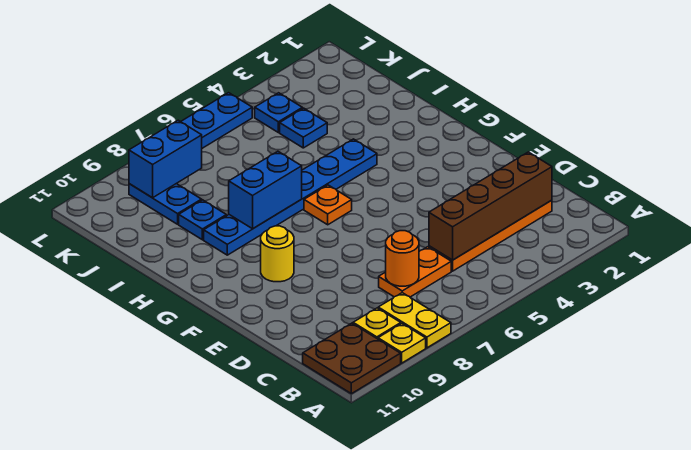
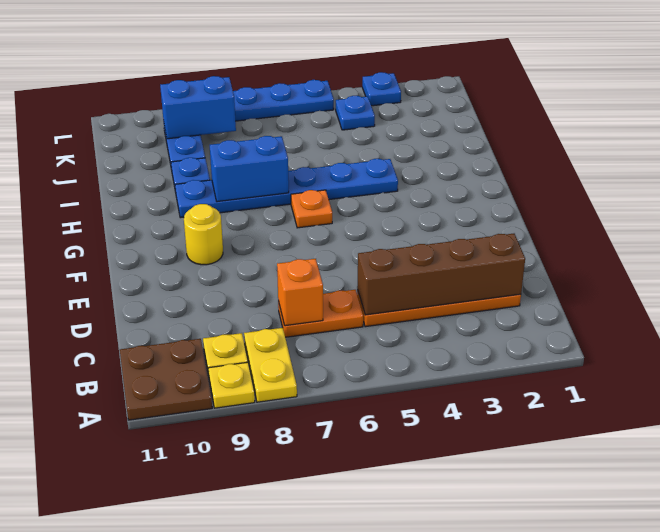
orange 1x1 round brick [386,231,419,286] -> orange 1x1 brick [277,259,323,326]
blue 1x1 plate [280,108,327,148] -> blue 1x1 plate moved to [362,72,401,106]

